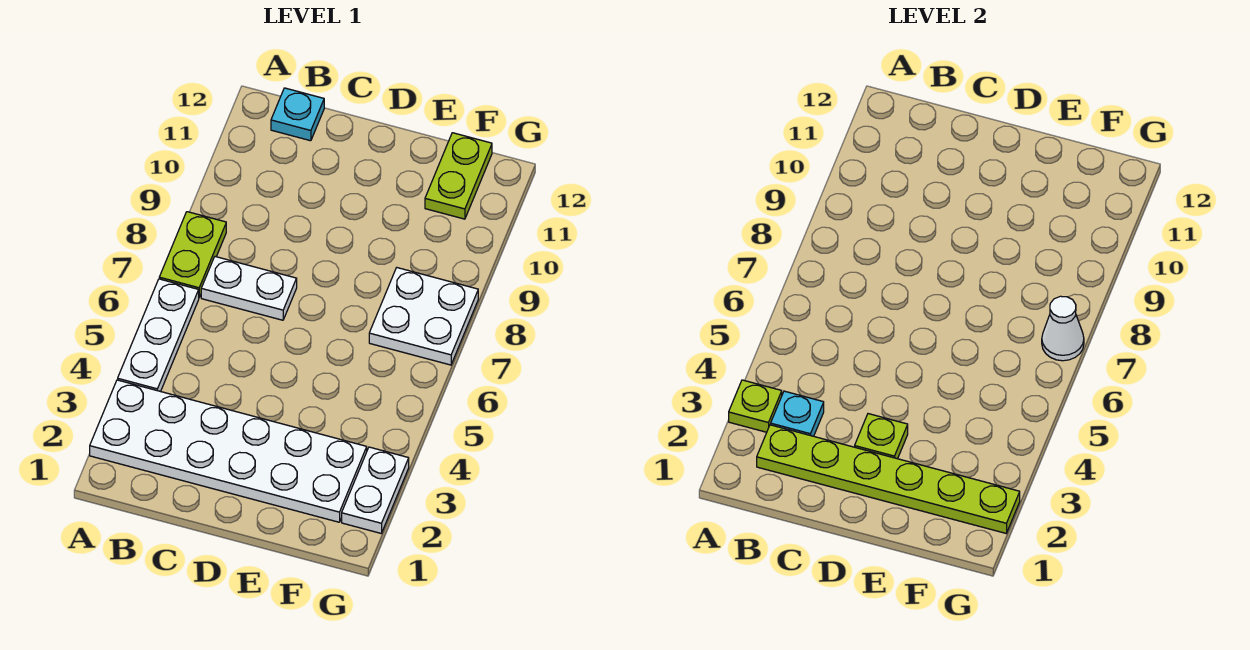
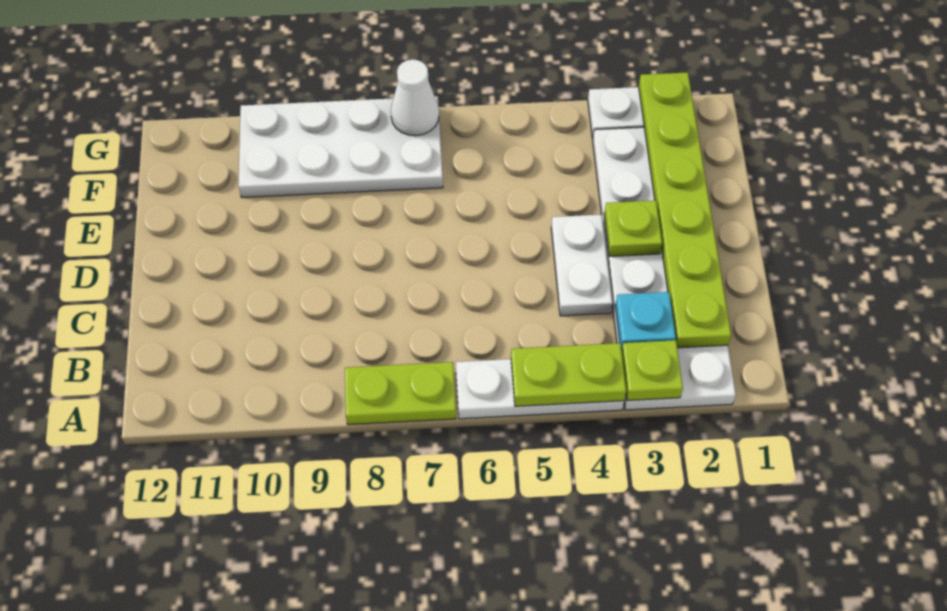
white 1x2 plate [201,257,297,320] -> white 1x2 plate moved to [551,215,612,316]
cyan 1x1 plate [271,88,324,141] -> none
white 2x2 plate [369,268,478,365] -> white 2x4 plate [239,96,443,198]
lime 1x2 plate [425,133,492,219] -> lime 1x2 plate moved to [511,343,626,406]

